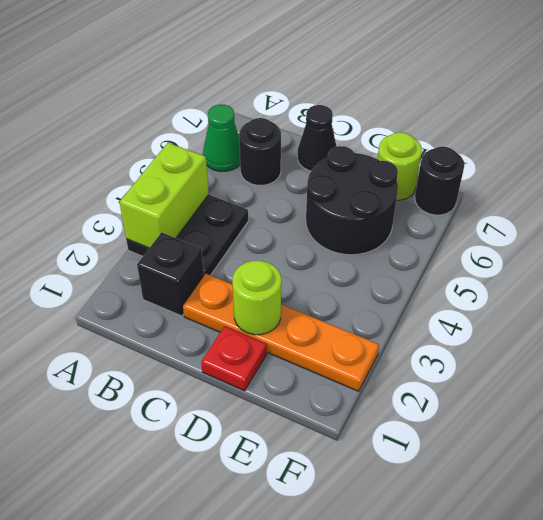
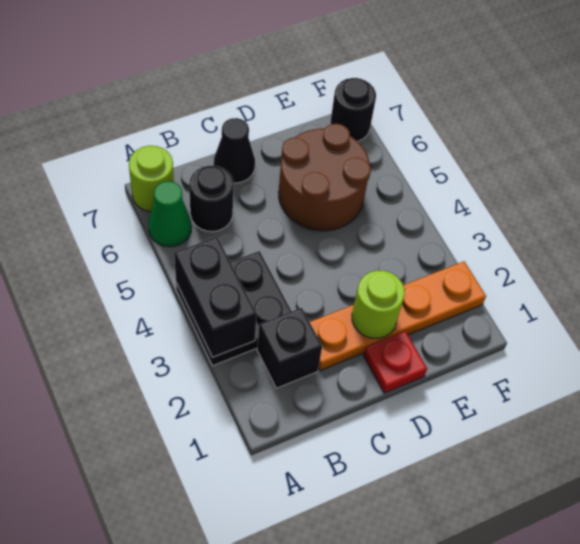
lime 1x2 brick [120,143,209,248] -> black 1x2 brick [174,237,257,357]
black 2x2 round brick [306,146,398,255] -> brown 2x2 round brick [278,124,371,231]
lime 1x1 round brick [378,132,422,200] -> lime 1x1 round brick moved to [129,146,174,211]

